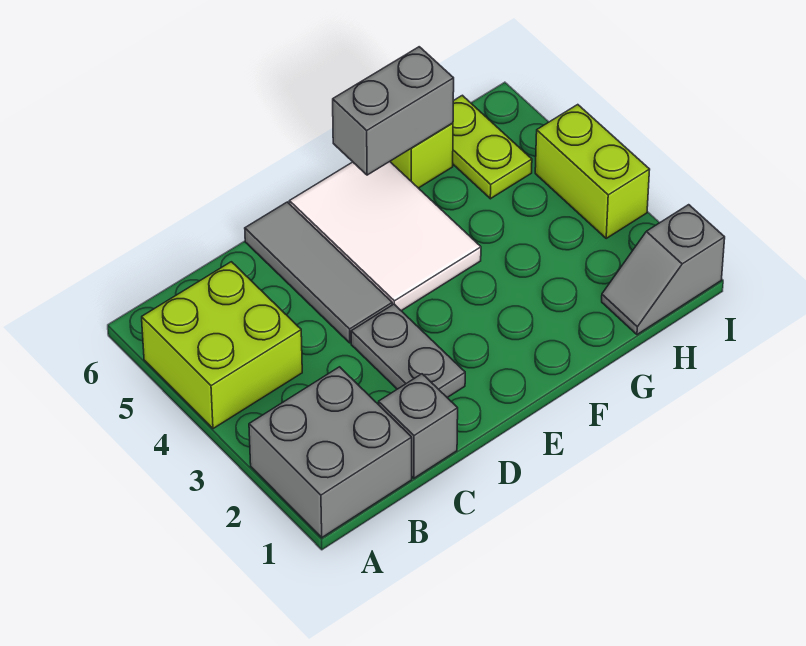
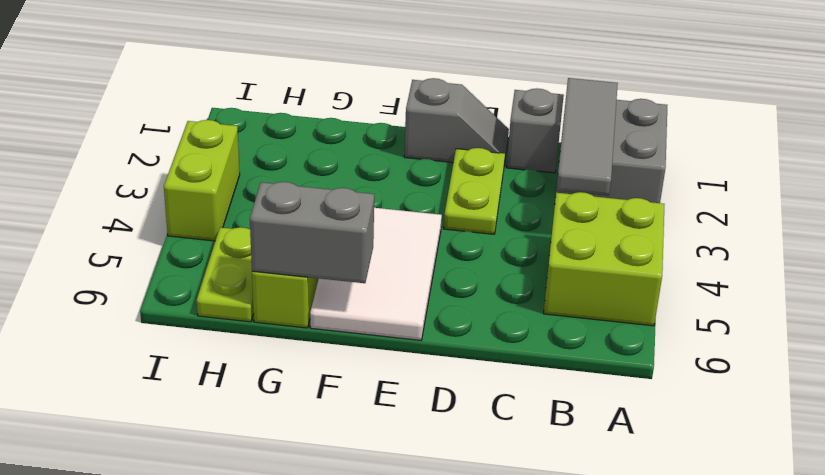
grey 1x2 plate [351,304,465,398] -> lime 1x2 plate [444,148,505,234]
grey 1x3 tile [245,202,392,343] -> grey 1x3 tile moved to [556,78,618,196]
grey 1x2 slope [602,205,725,335] -> grey 1x2 slope moved to [404,78,509,164]

